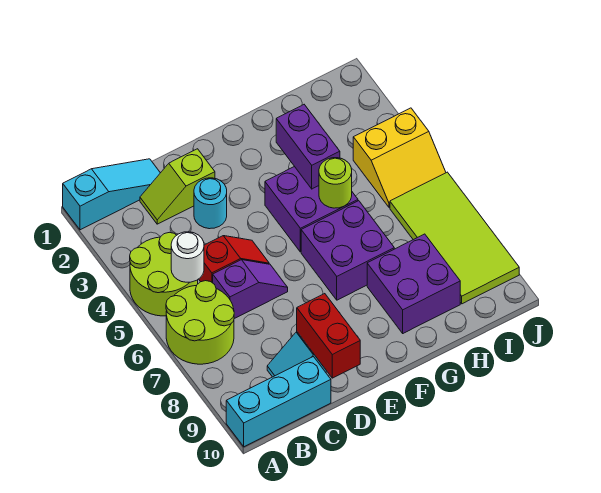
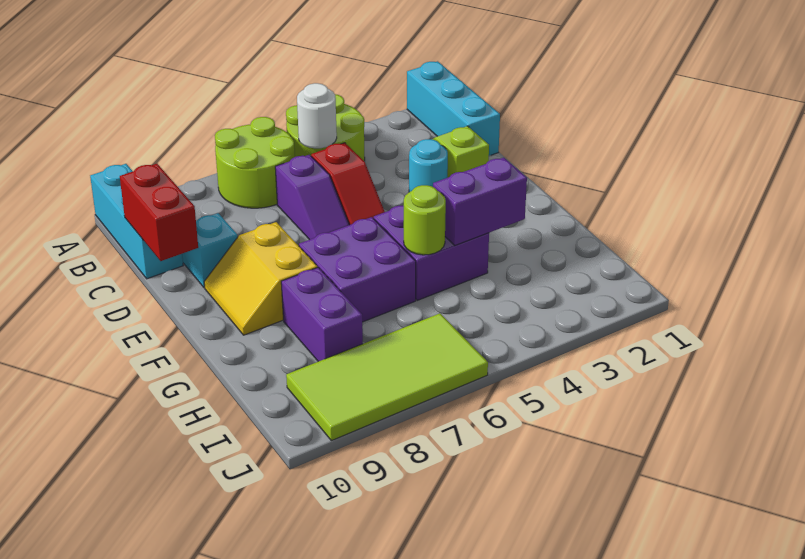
cyan 1x3 slope [63,159,160,230] -> cyan 1x3 brick [407,61,500,156]
red 1x2 brick [297,294,360,378] -> red 1x2 brick turned to [120,164,198,261]
purple 2x2 brick [367,234,460,333] -> purple 1x2 brick [281,267,363,362]
yellow 2x2 slope [353,108,446,207] -> yellow 2x2 slope moved to [204,222,317,335]

